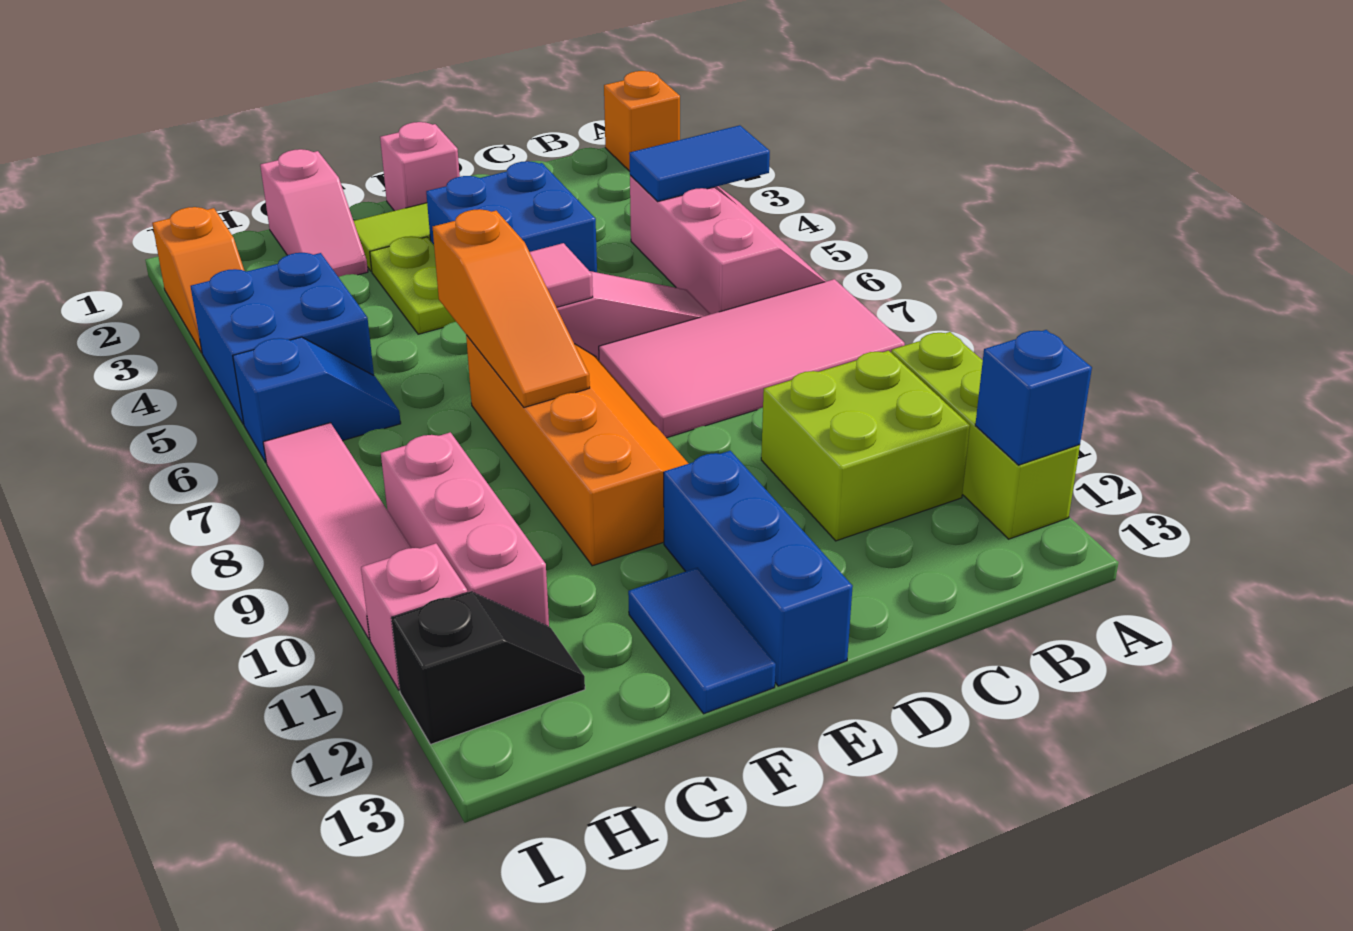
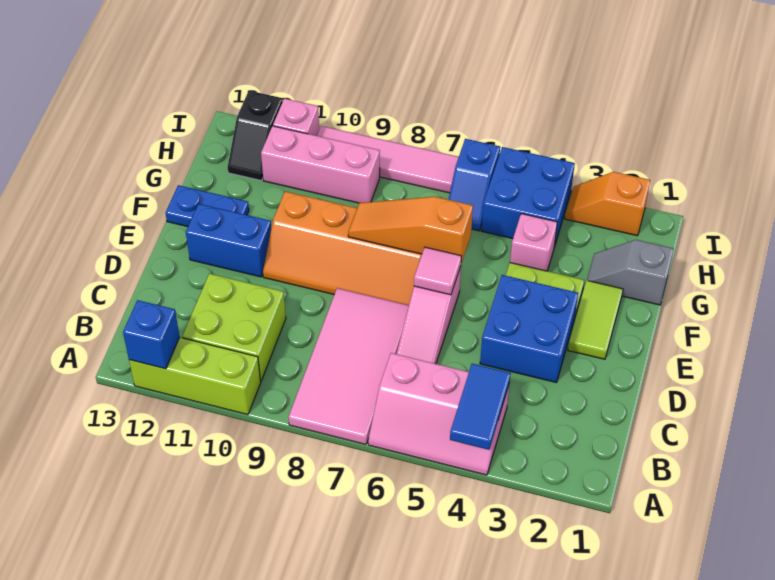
orange 1x1 brick [604,71,680,171] -> none
pink 1x1 brick [380,122,460,211] -> pink 1x1 brick moved to [510,214,557,271]
blue 1x3 brick [664,451,853,686] -> blue 1x2 brick [186,204,271,277]
blue 1x2 tile [628,568,776,714] -> blue 1x2 plate [166,185,249,227]
pink 1x2 slope [260,149,368,277] -> grey 1x2 slope [587,240,673,305]

